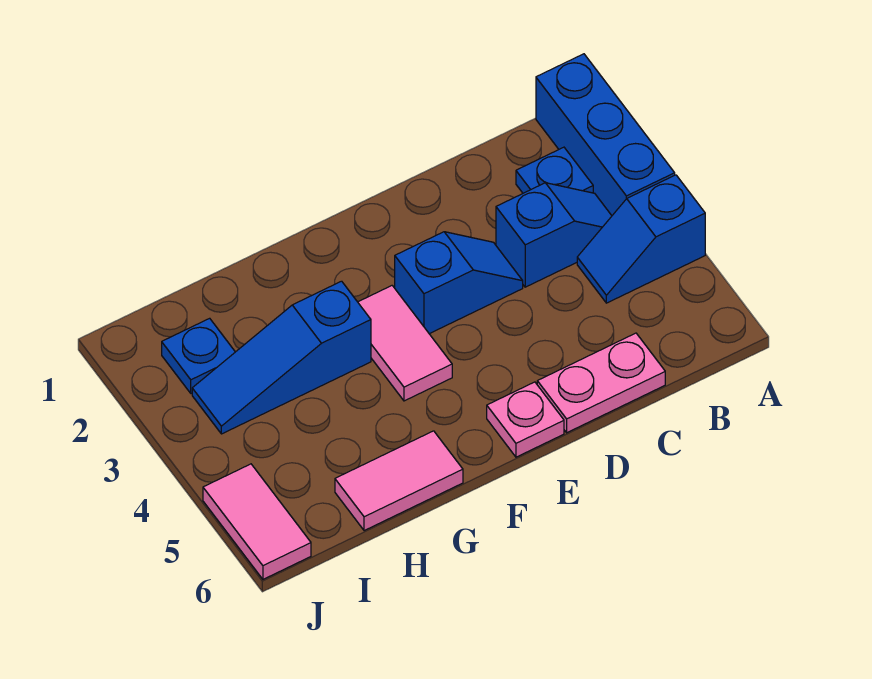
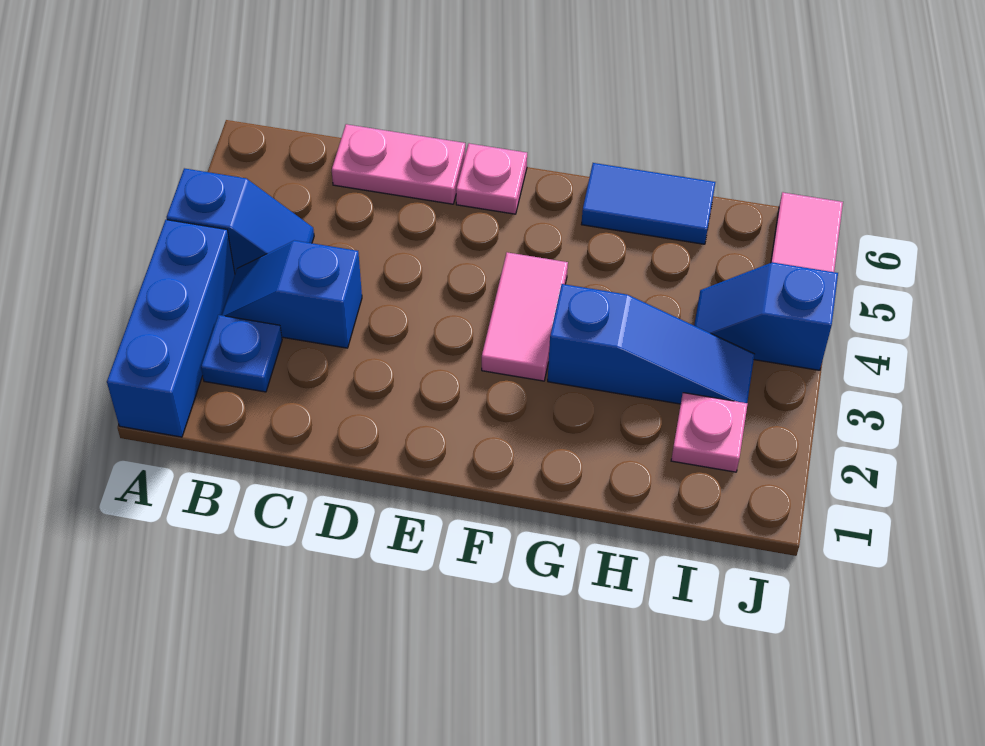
blue 1x2 slope [395,232,523,334] -> blue 1x2 slope moved to [694,262,838,370]
pink 1x2 tile [335,431,463,531] -> blue 1x2 tile [581,163,715,244]
blue 1x1 plate [162,318,235,393] -> pink 1x1 plate [671,393,748,472]

